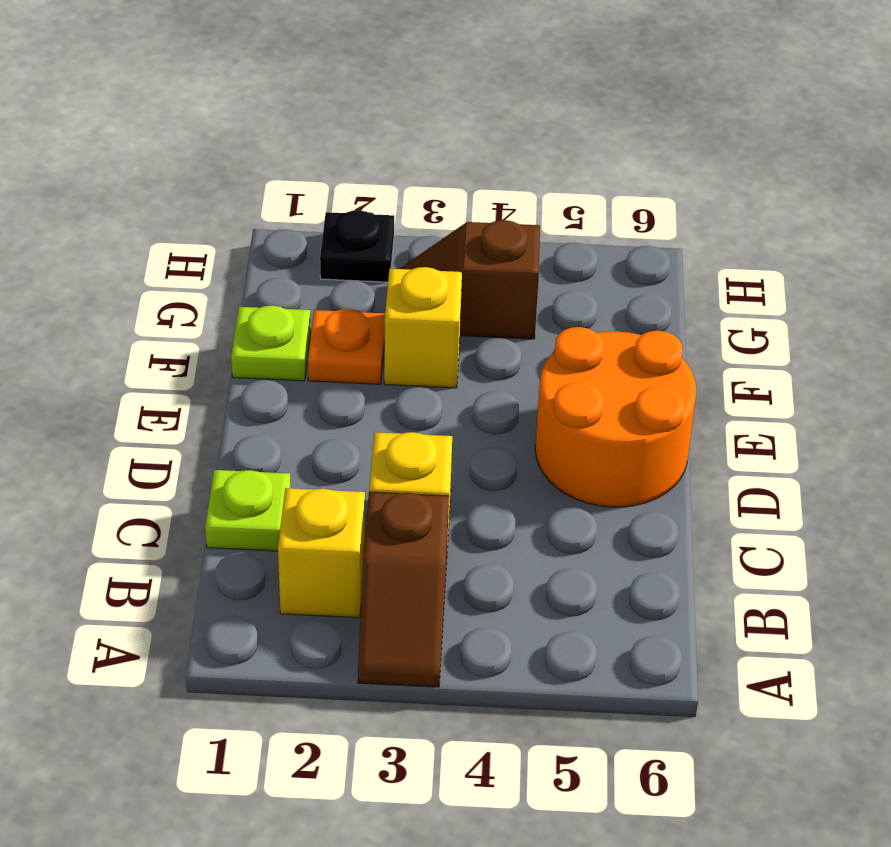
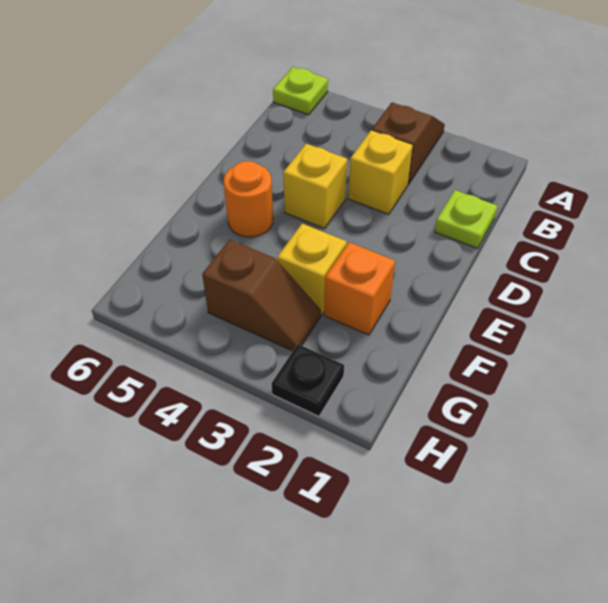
yellow 1x1 brick [278,488,365,618] -> yellow 1x1 brick moved to [283,144,347,229]
orange 2x2 round brick [535,327,696,507] -> orange 1x1 round brick [224,161,273,237]
lime 1x1 plate [231,305,311,381] -> lime 1x1 plate moved to [273,67,328,115]
orange 1x1 plate [308,309,385,384] -> orange 1x1 brick [324,242,395,335]

